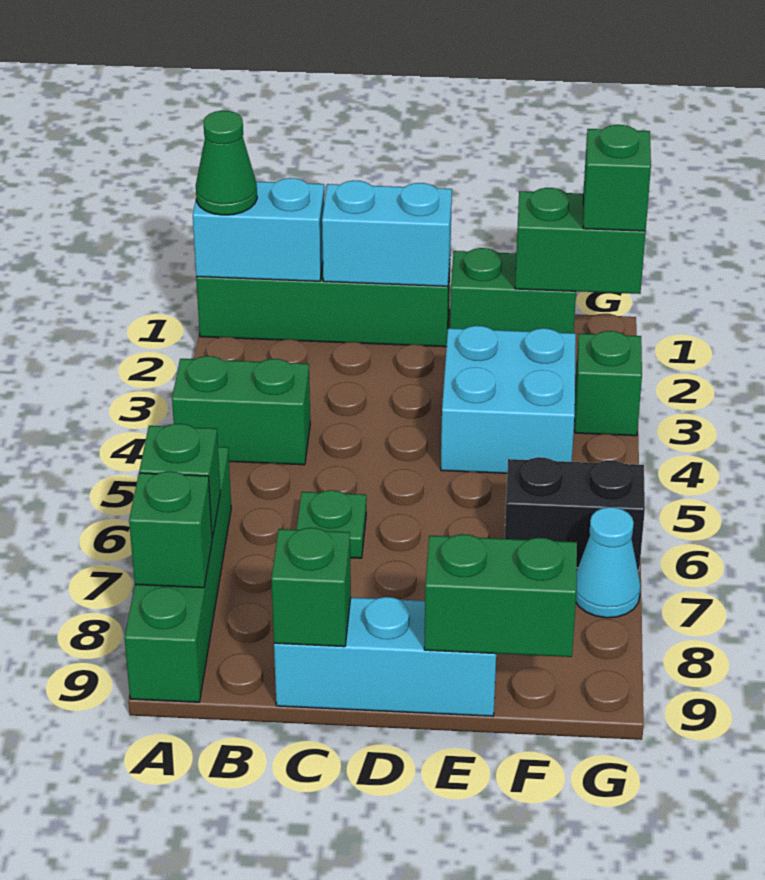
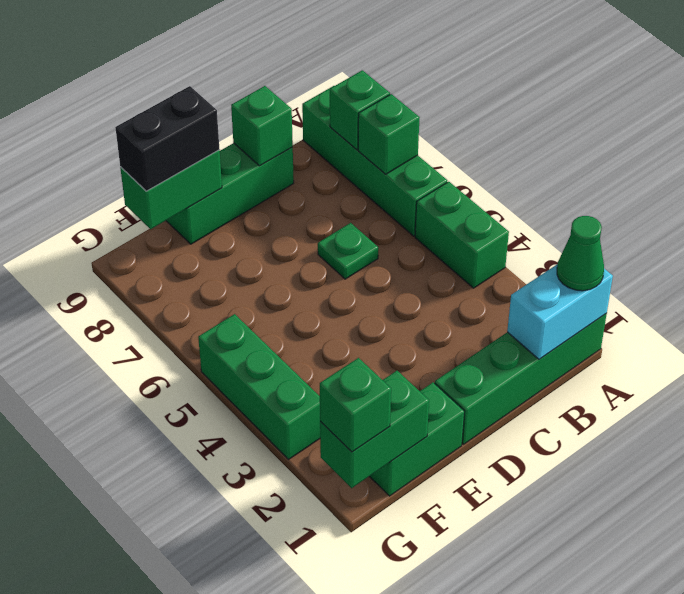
green 1x2 brick [172,356,310,465] -> green 1x2 brick turned to [415,182,509,288]
cyan 1x2 brick [322,180,452,286] -> none
cyan 1x3 brick [274,597,496,716] -> green 1x3 brick [166,143,294,244]
cyan 2x2 brick [441,326,576,473] -> none
black 1x2 brick [505,457,645,571] -> black 1x2 brick moved to [115,86,220,191]
green 1x1 brick [575,331,642,436] -> green 1x3 brick [198,314,320,459]
cyan 1x1 cone [576,507,641,618] -> none

